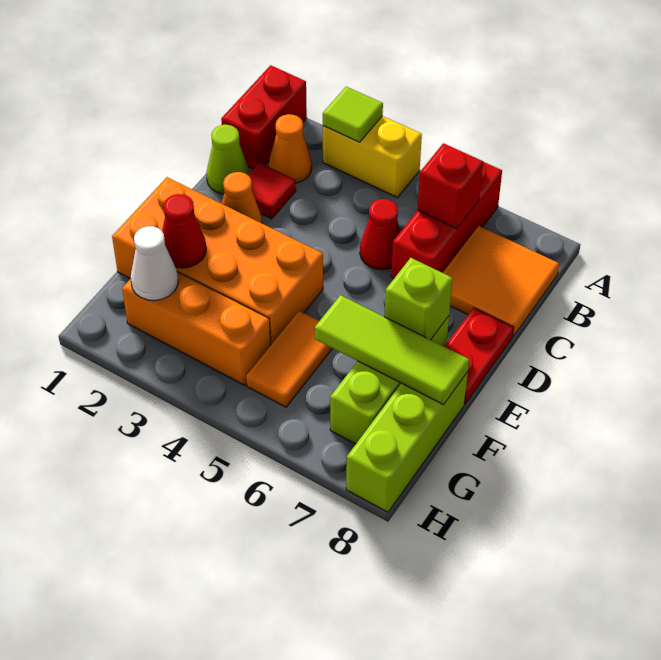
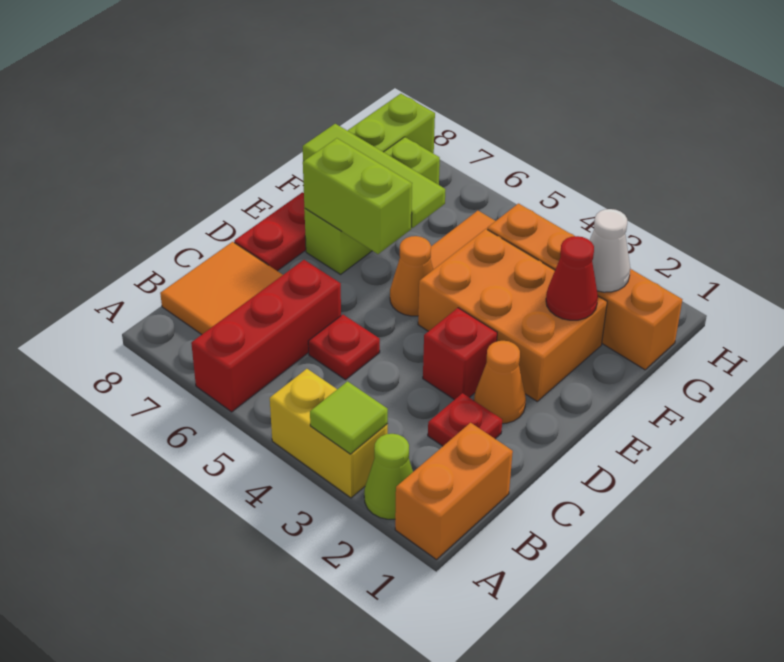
red 1x2 brick [221,65,307,169] -> orange 1x2 brick [395,423,513,560]
orange 1x1 cone [269,114,312,183] -> orange 1x1 cone moved to [390,236,433,316]
red 1x1 brick [418,143,483,228] -> red 1x1 brick moved to [423,308,497,400]
lime 1x1 cone [206,125,249,194] -> lime 1x1 cone moved to [364,434,413,519]
red 1x1 tile [248,163,296,219] -> red 1x1 plate [428,393,502,446]
red 1x1 cone [360,199,401,270] -> red 1x1 plate [308,315,380,380]
orange 2x4 brick [112,177,323,345] -> orange 2x3 brick [418,229,607,401]
lime 1x1 brick [384,258,453,340] -> lime 1x2 brick [303,138,412,254]
orange 1x3 brick [122,272,271,385] -> orange 1x4 brick [487,204,682,370]

